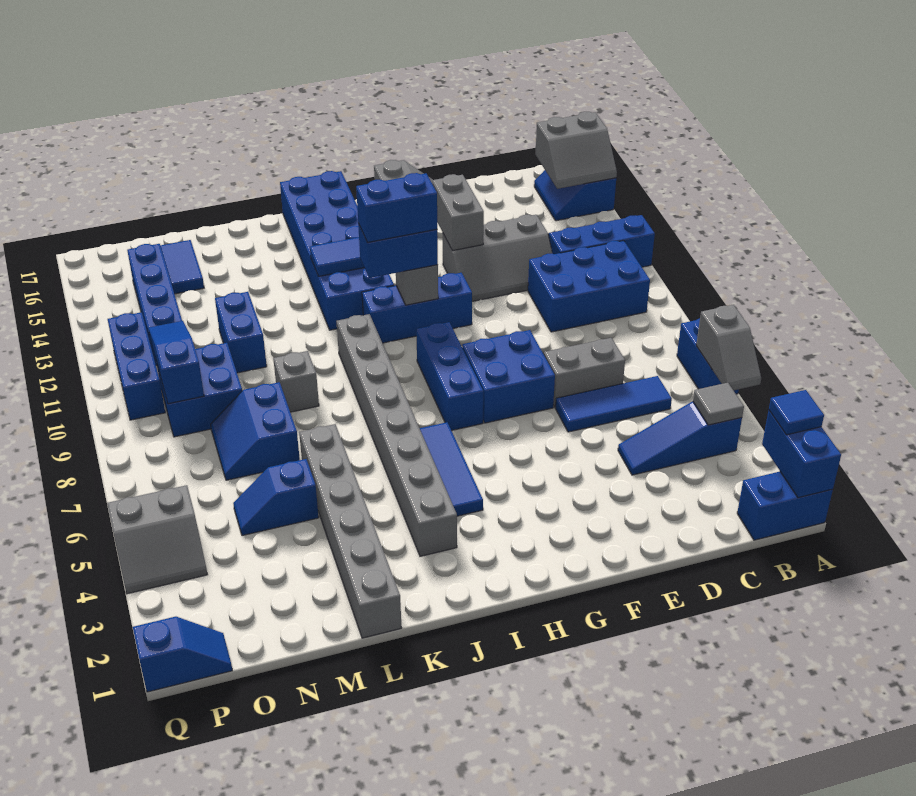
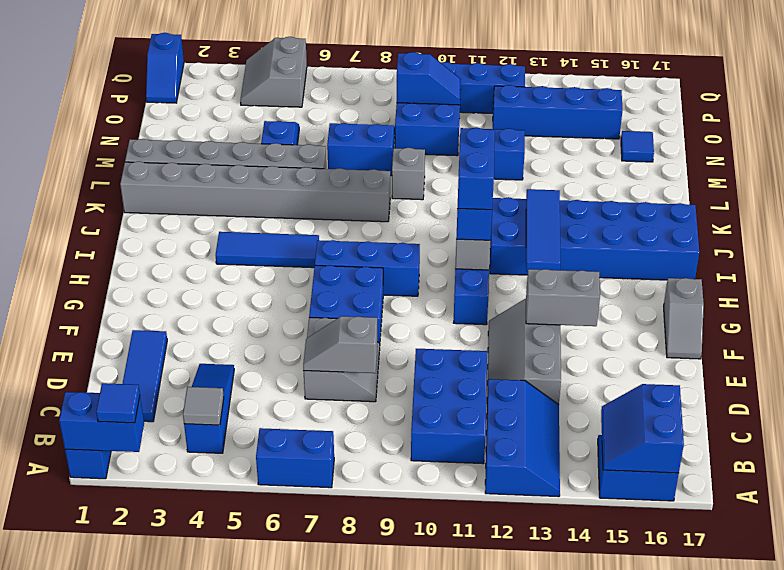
grey 1x2 slope [696,305,761,390] -> grey 1x2 slope moved to [303,316,378,373]
grey 2x2 slope [535,112,617,189] -> blue 2x2 slope [601,384,684,473]
blue 1x3 tile [555,376,672,432] -> blue 1x3 tile moved to [123,330,167,422]
grey 1x8 brick [336,314,457,556] -> grey 1x8 brick moved to [120,161,390,222]
blue 1x2 tile [160,240,204,294] -> blue 1x1 tile [621,131,654,162]
blue 1x3 slope [148,321,204,404] -> blue 1x2 slope [397,52,461,105]

